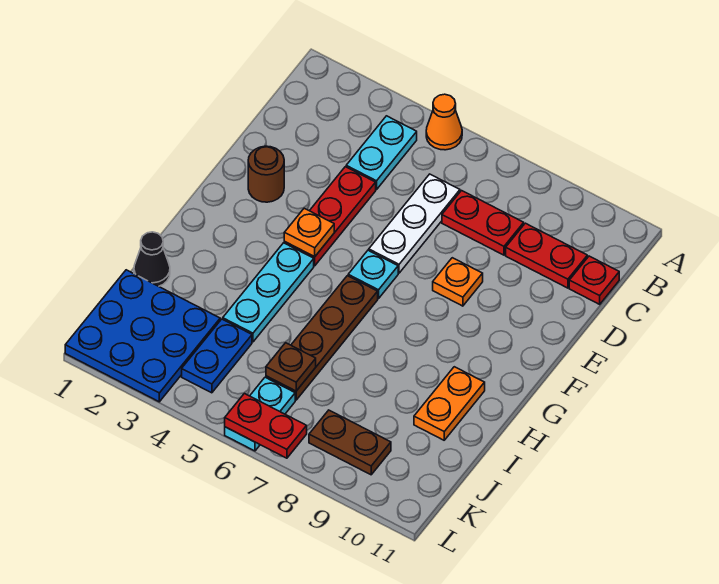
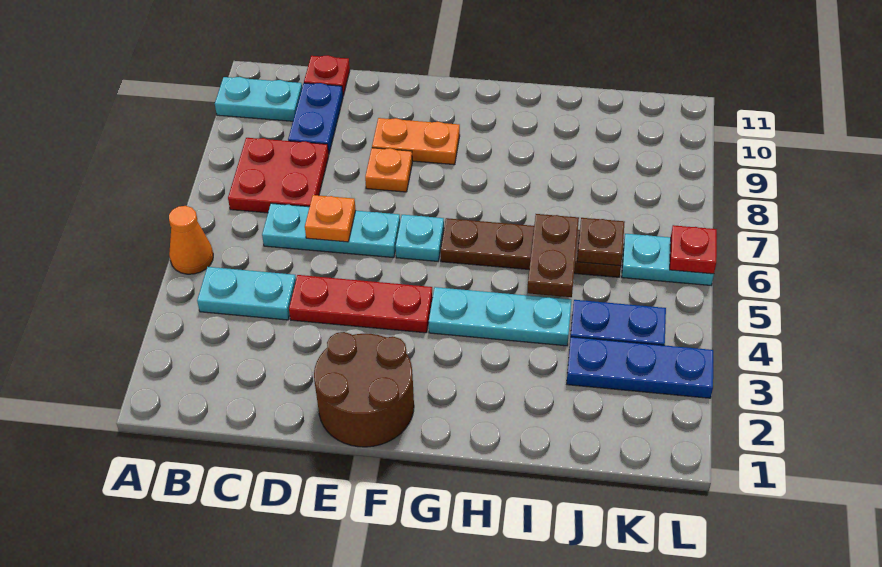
none -> cyan 1x2 plate [215,77,302,121]
white 1x3 plate [369,174,460,273] -> cyan 1x3 plate [262,203,400,258]
red 1x2 plate [442,191,524,255] -> red 2x2 plate [228,138,329,213]
red 1x2 plate [506,223,587,288] -> blue 1x2 plate [288,83,343,153]
brown 1x1 round brick [248,146,284,202] -> brown 2x2 round brick [314,332,414,447]
orange 1x1 plate [284,208,334,257] -> orange 1x1 plate moved to [305,195,356,242]
orange 1x2 plate [414,367,485,440] -> orange 1x2 plate moved to [372,118,460,165]
black 1x1 cone [134,232,170,286] -> none
blue 3x3 plate [65,270,220,402] -> blue 1x3 plate [567,337,713,398]
brown 1x2 plate [309,410,391,475] -> brown 1x2 plate moved to [527,214,579,297]
red 1x2 plate [225,394,307,458] -> red 1x1 plate [670,225,717,274]

